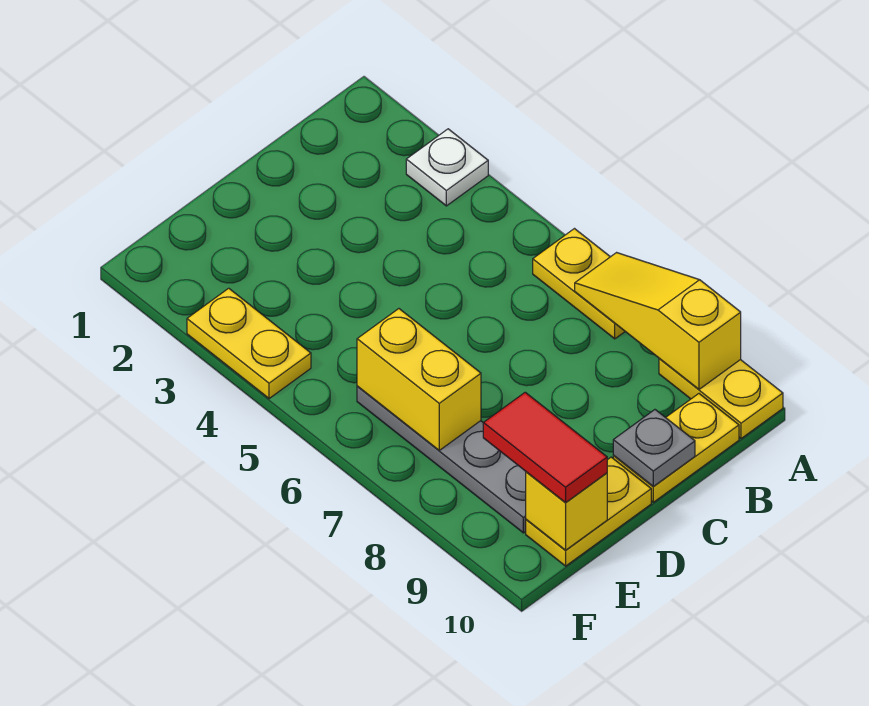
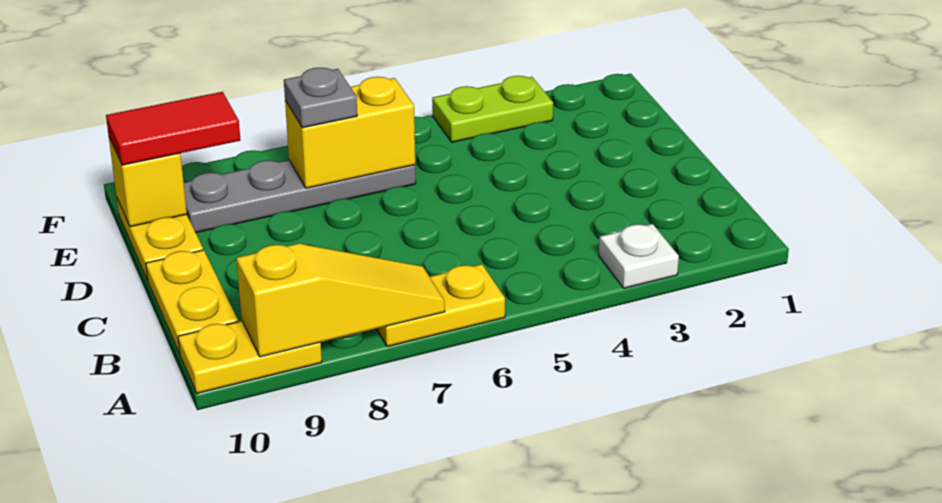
grey 1x1 plate [613,410,695,487] -> grey 1x1 plate moved to [284,68,357,128]
yellow 1x2 plate [187,288,311,399] -> lime 1x2 plate [432,76,553,142]

